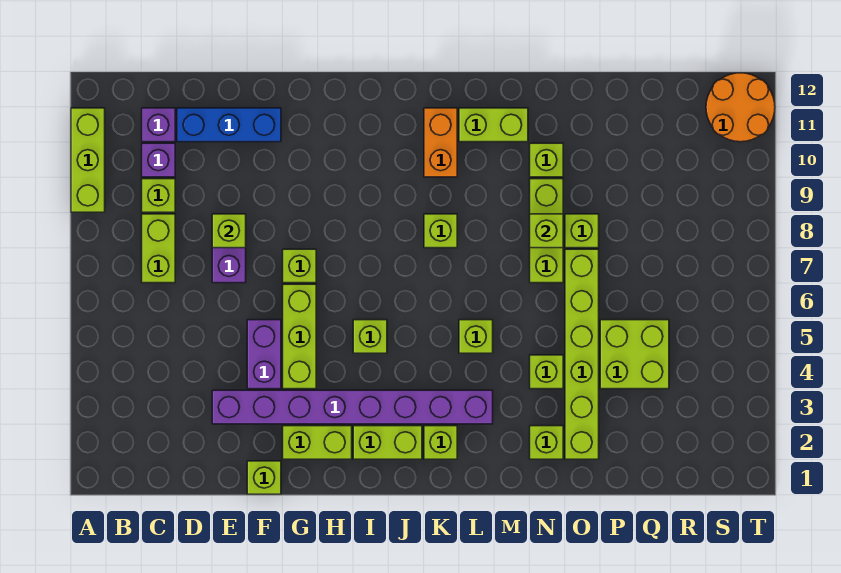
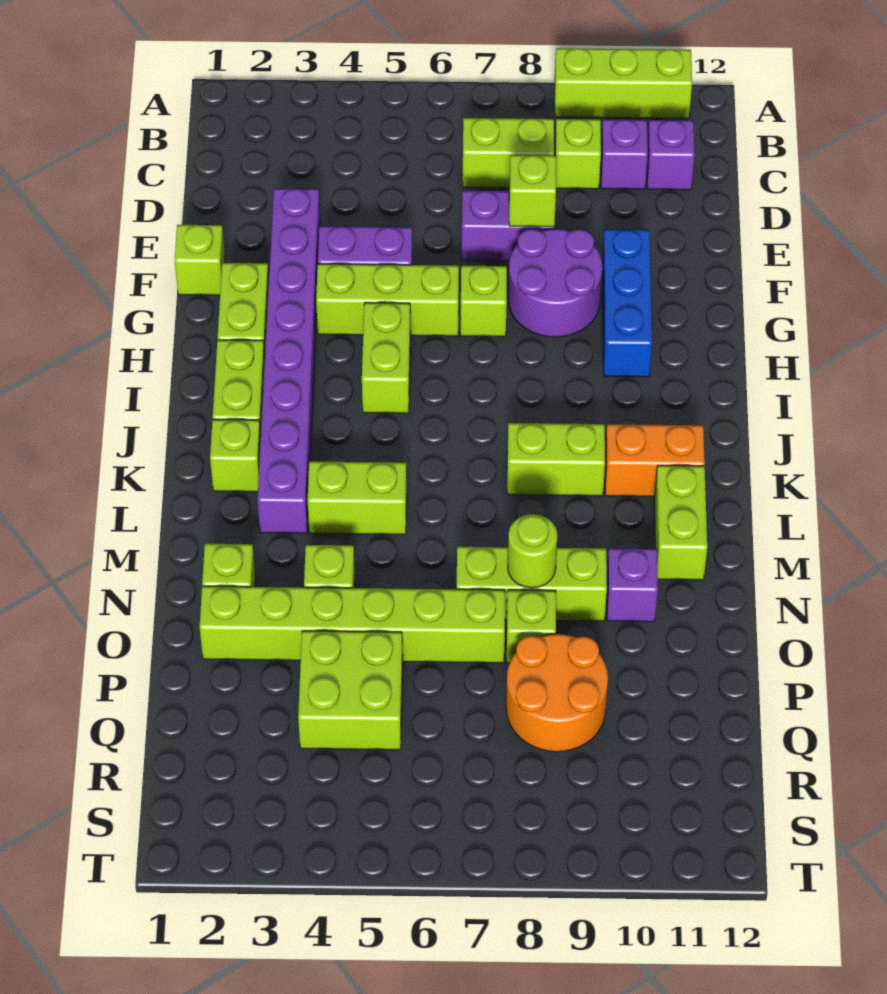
blue 1x3 brick [177,108,281,142] -> blue 1x3 brick moved to [602,229,652,377]
none -> purple 2x2 round brick [508,229,602,337]
lime 1x1 brick [353,320,387,353] -> lime 1x2 brick [362,303,411,413]
lime 1x1 brick [424,214,457,248] -> lime 1x2 brick [507,423,605,496]
lime 1x1 brick [459,320,493,353] -> lime 1x2 brick [308,461,407,534]
lime 1x1 brick [530,214,563,248] -> lime 1x1 round brick [508,514,557,588]
lime 1x1 brick [530,143,563,177] -> purple 1x1 brick [607,548,658,622]
orange 2x2 round brick [706,73,775,142] -> orange 2x2 round brick moved to [506,634,608,752]

